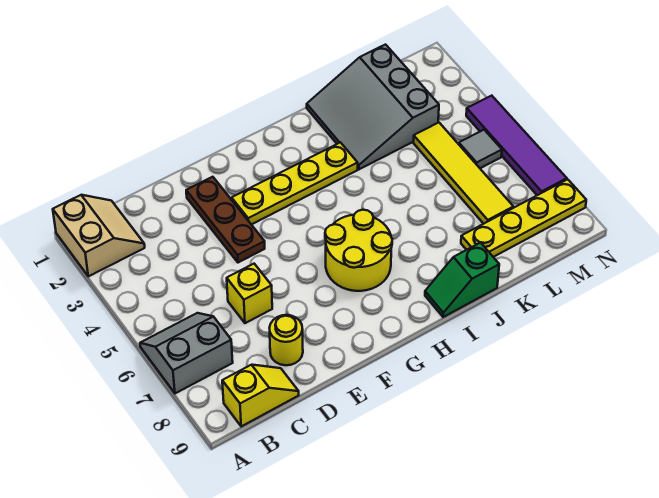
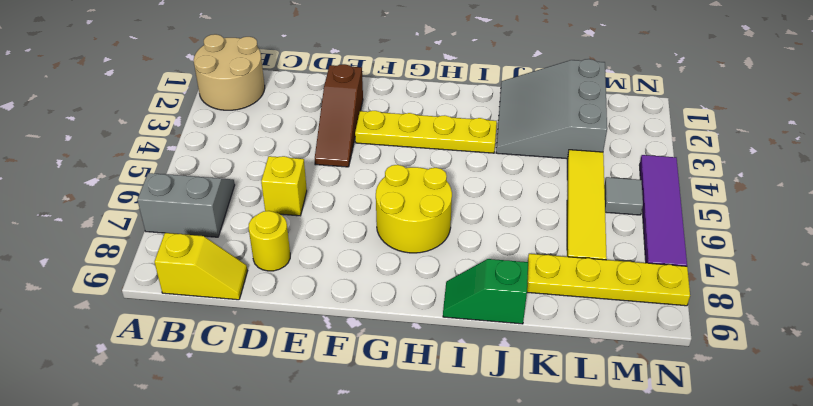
tan 2x2 slope [53,195,145,276] -> tan 2x2 round brick [194,34,265,110]
brown 1x3 plate [186,177,265,263] -> brown 1x3 slope [315,64,363,167]

